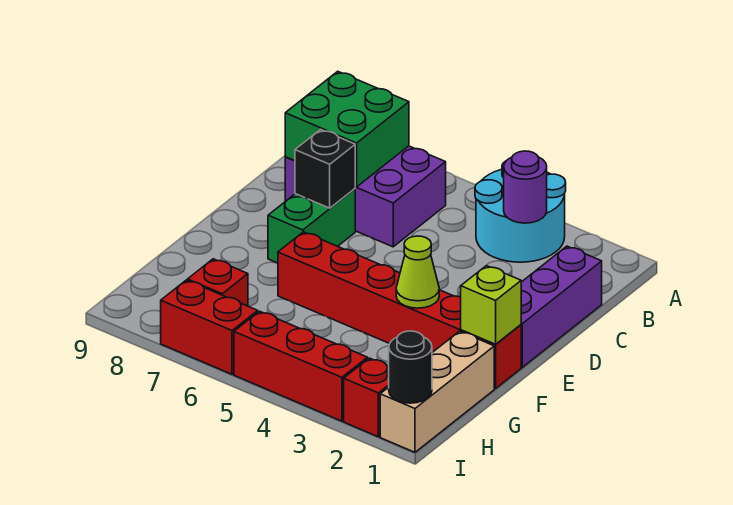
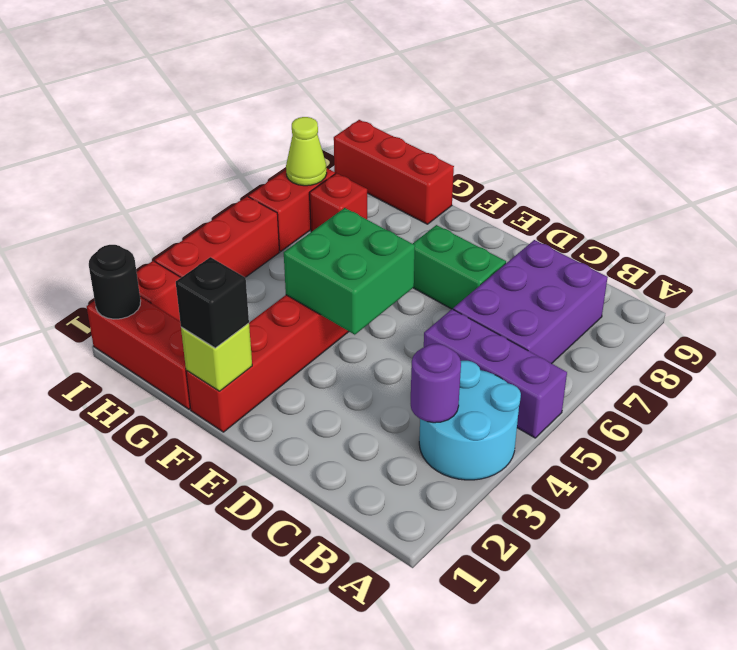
green 2x2 brick [285,71,409,187] -> green 2x2 brick moved to [284,208,415,335]
purple 1x3 brick [521,246,602,367] -> purple 1x3 brick moved to [424,309,567,438]
black 1x1 brick [295,130,355,208] -> black 1x1 brick moved to [176,257,249,348]
lime 1x1 cone [396,236,439,308] -> lime 1x1 cone moved to [286,117,327,186]
tan 1x3 brick [380,331,494,452] -> red 1x3 brick [87,297,191,409]
none -> red 1x3 brick [334,120,454,224]

